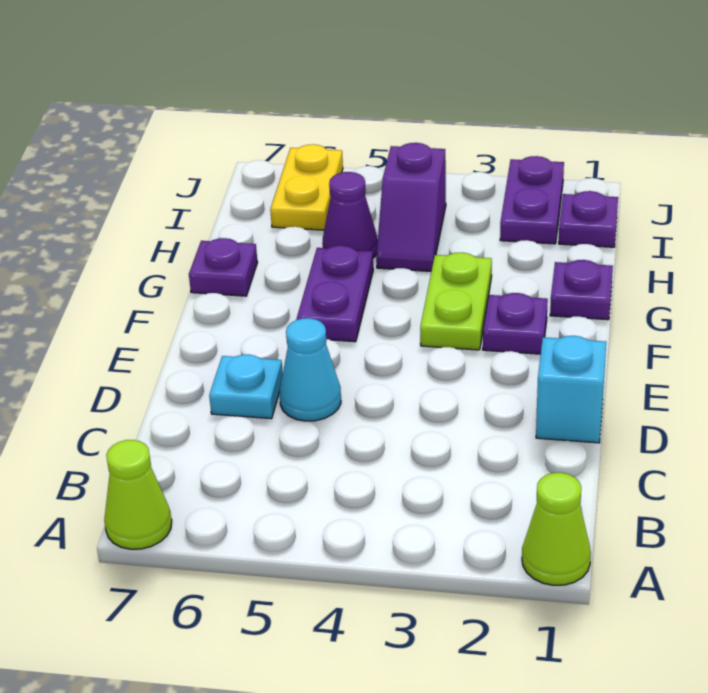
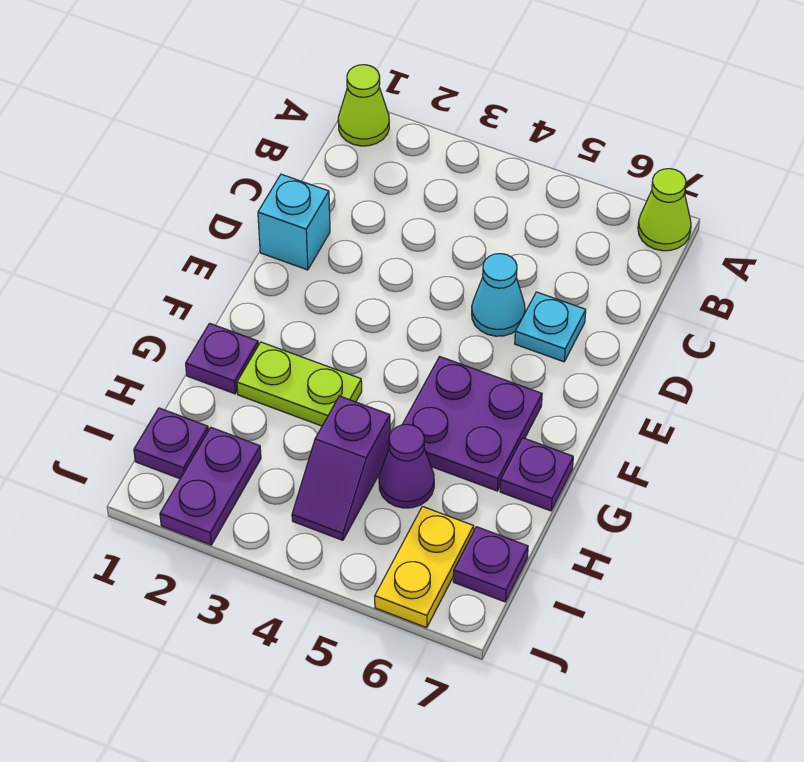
purple 1x1 plate [483,293,548,354] -> purple 1x1 plate moved to [453,527,528,602]
lime 1x2 plate [420,252,492,350] -> lime 1x2 plate turned to [237,342,362,426]
purple 1x2 plate [297,245,373,342] -> purple 2x2 plate [402,357,542,491]
purple 1x2 slope [376,143,446,271] -> purple 1x2 slope turned to [292,396,390,540]

